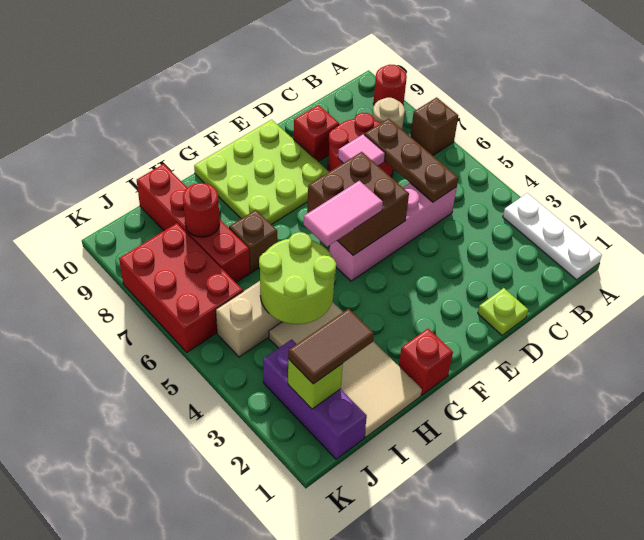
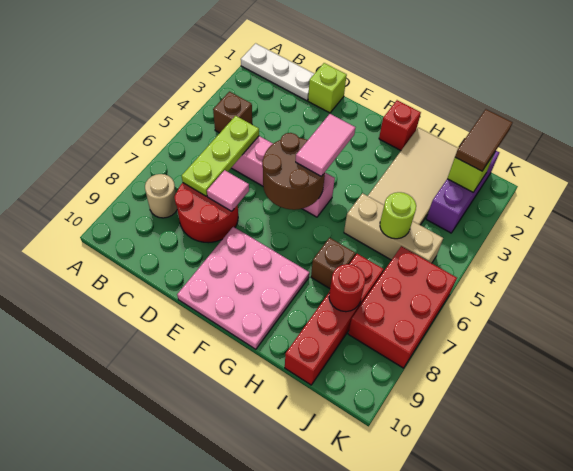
white 1x3 plate [503,193,602,280] -> white 1x3 plate turned to [241,43,314,101]
brown 1x1 brick [411,97,458,155] -> brown 1x1 brick moved to [213,92,252,133]
red 1x1 round brick [373,65,407,105] -> none
brown 1x3 plate [364,118,458,202] -> lime 1x3 plate [182,116,259,196]
lime 1x1 plate [478,288,528,335] -> lime 1x1 brick [308,63,347,113]
red 1x1 brick [294,105,339,162] -> none
brown 2x2 brick [307,152,409,255] -> brown 2x2 round brick [262,133,325,210]
lime 3x3 plate [194,120,329,225] -> pink 3x3 plate [177,227,309,349]
pink 1x2 tile [304,181,383,247] -> pink 1x2 tile turned to [296,114,355,176]
lime 2x2 round brick [259,232,336,324] -> lime 1x1 round brick [380,192,416,239]
brown 1x2 tile [288,309,374,384] -> brown 1x2 tile turned to [455,109,513,171]

